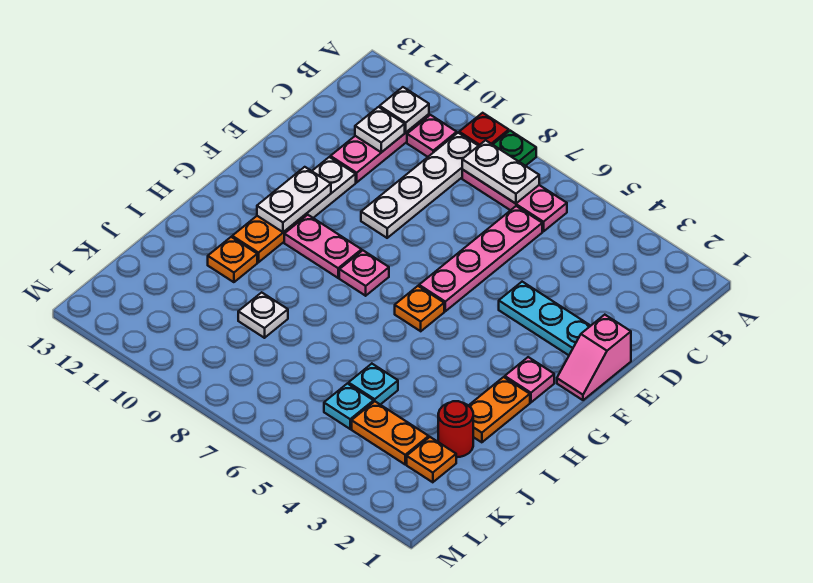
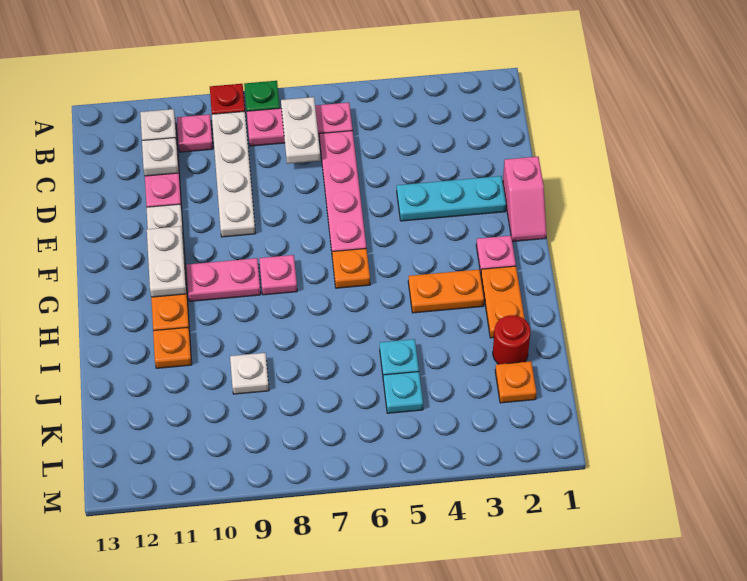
white 1x2 plate [462,140,539,204] -> white 1x2 plate turned to [281,97,320,164]
orange 1x2 plate [352,402,429,464] -> orange 1x2 plate moved to [408,269,484,313]

